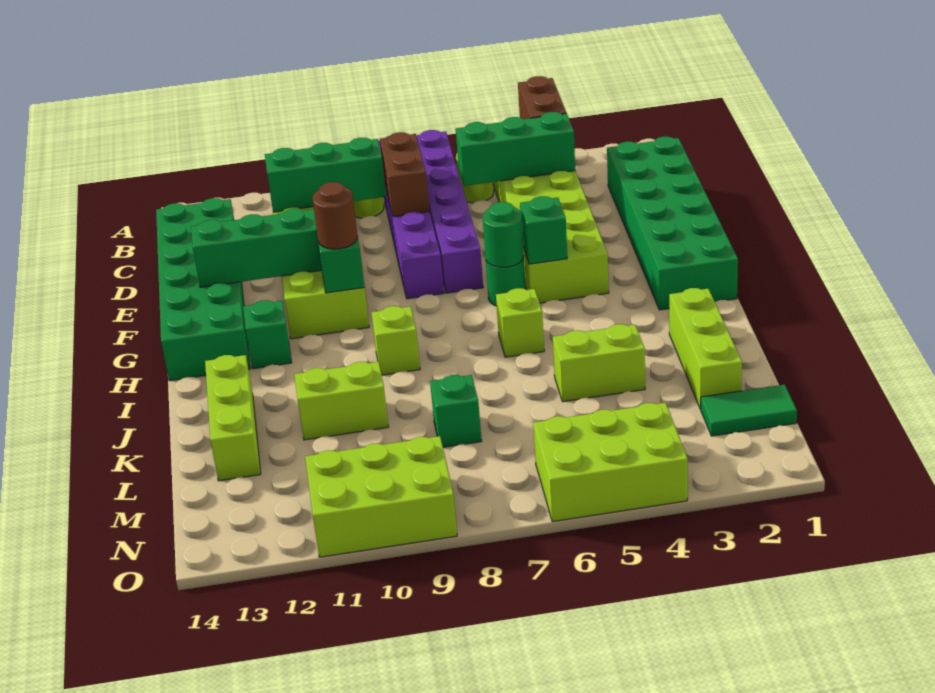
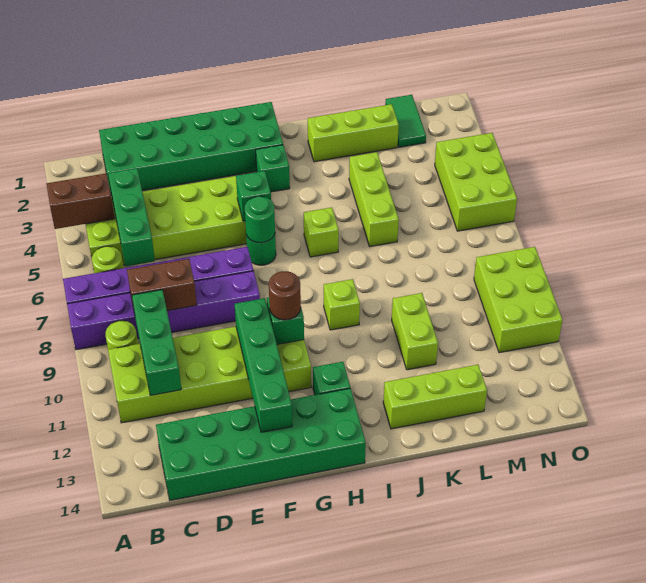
lime 1x2 brick [553,324,645,402] -> lime 1x3 brick [349,152,399,247]
green 1x1 brick [430,375,482,447] -> green 1x1 brick moved to [256,145,290,192]

